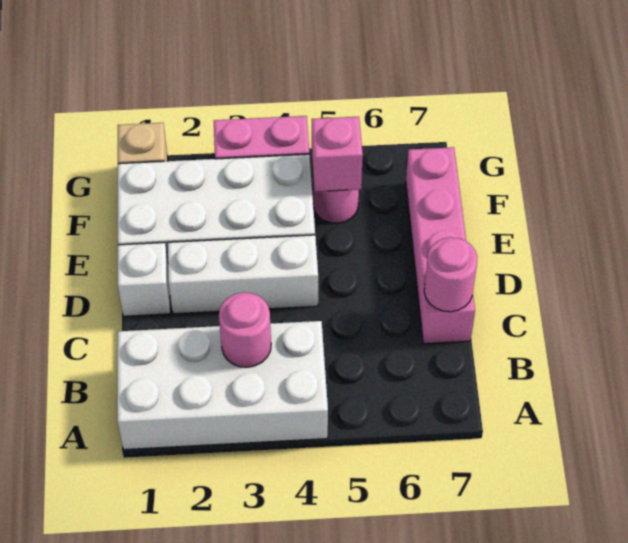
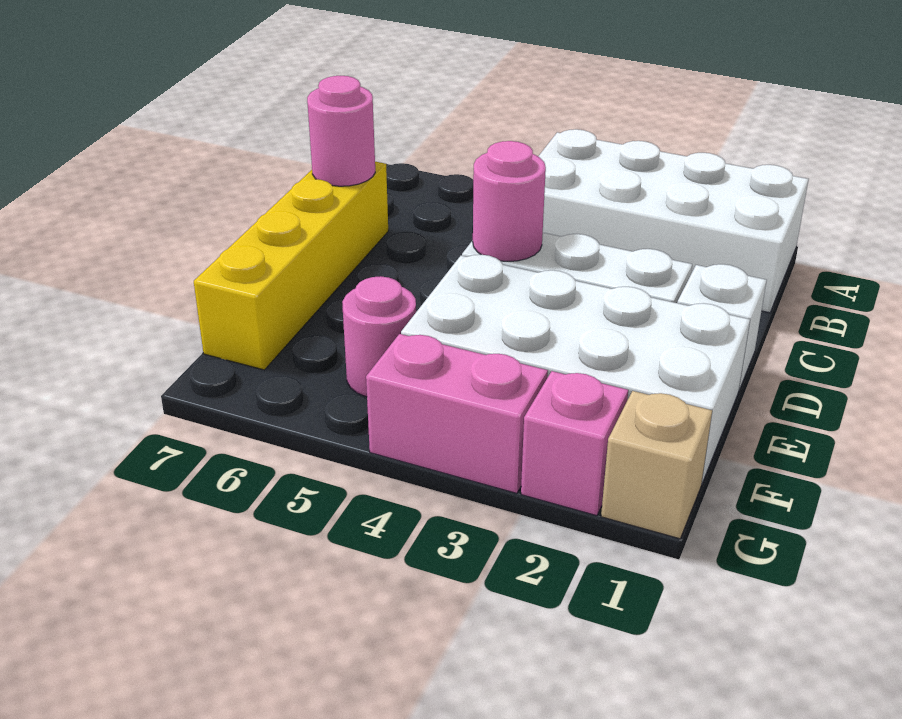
pink 1x1 round brick [219,292,271,367] -> pink 1x1 round brick moved to [473,141,546,261]
pink 1x4 brick [406,147,475,344] -> yellow 1x4 brick [194,162,388,370]
pink 1x1 brick [312,117,363,192] -> pink 1x1 brick moved to [521,371,628,516]

